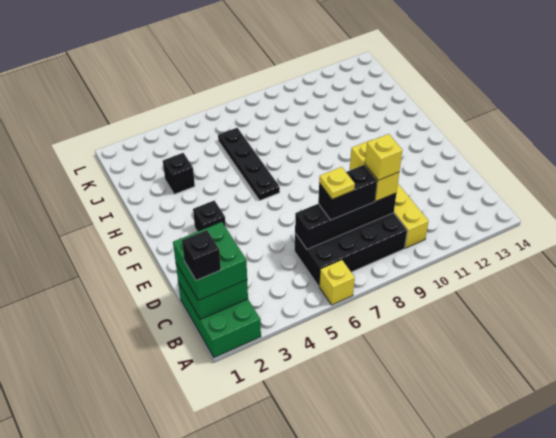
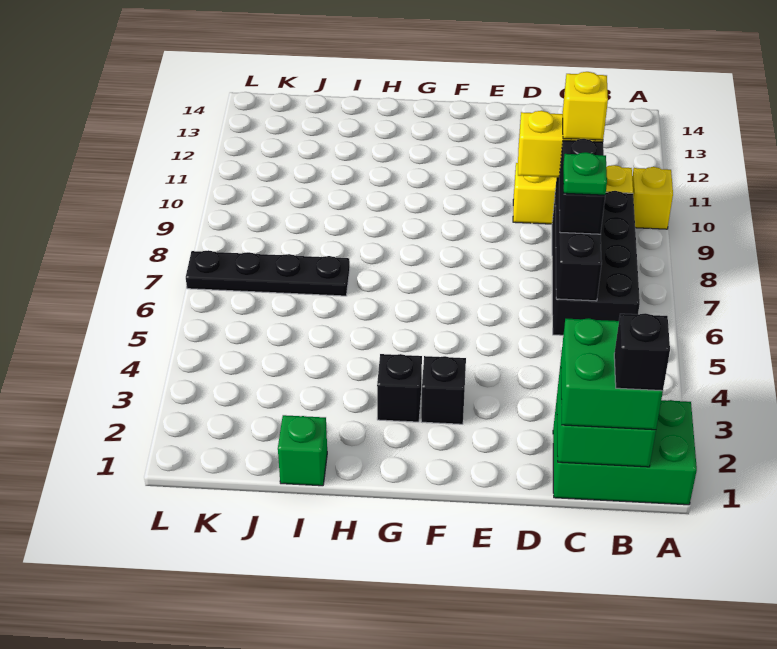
yellow 1x1 brick [319,260,355,305] -> yellow 1x1 brick moved to [632,167,673,229]
yellow 1x1 plate [319,167,355,199] -> green 1x1 plate [563,152,607,195]
black 1x4 plate [218,128,280,200] -> black 1x4 plate moved to [186,250,350,296]
none -> green 1x1 brick [278,415,327,486]
black 1x1 brick [163,153,195,194] -> black 1x1 brick moved to [377,354,422,422]

